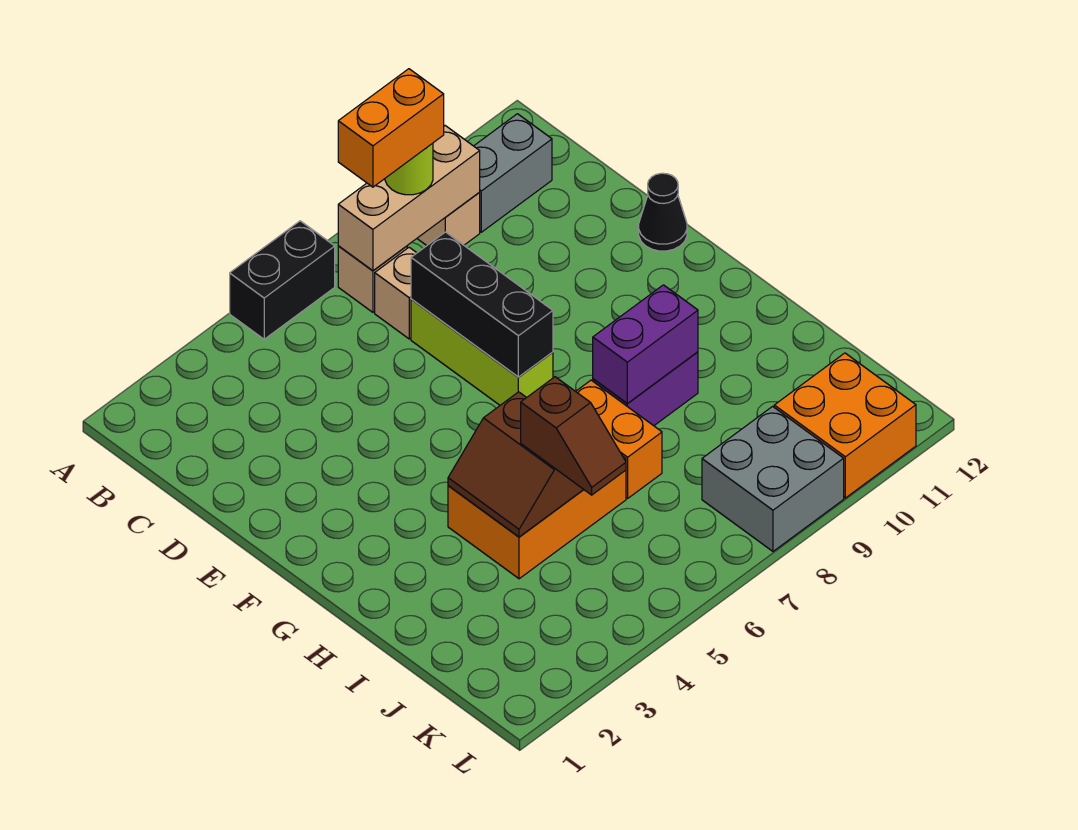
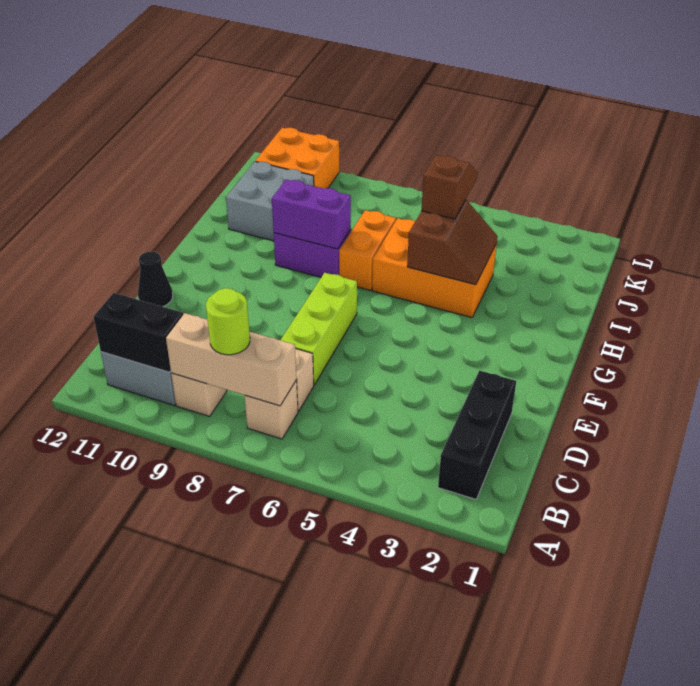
black 1x2 brick [230,221,335,339] -> black 1x2 brick moved to [94,293,183,372]
orange 1x2 brick [338,69,444,187] -> none
black 1x3 brick [411,232,553,377] -> black 1x3 brick moved to [438,371,516,499]
grey 2x2 brick [702,406,844,551] -> grey 2x2 brick moved to [226,162,314,241]

